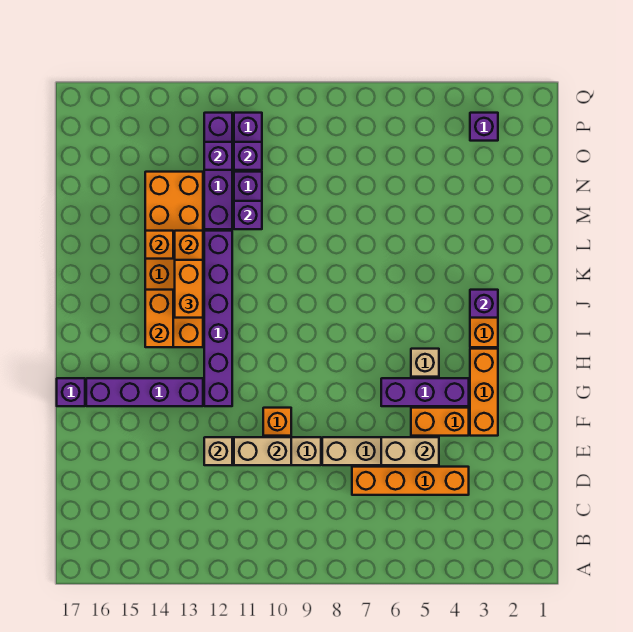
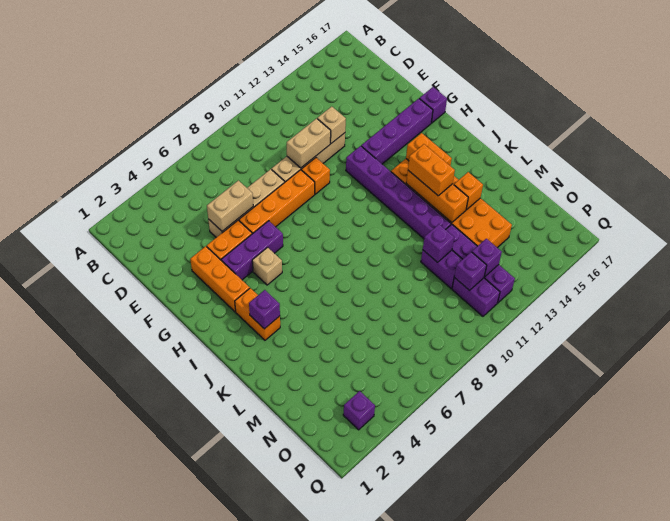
orange 1x4 brick [352,467,469,495] -> orange 1x4 brick moved to [239,170,315,234]

